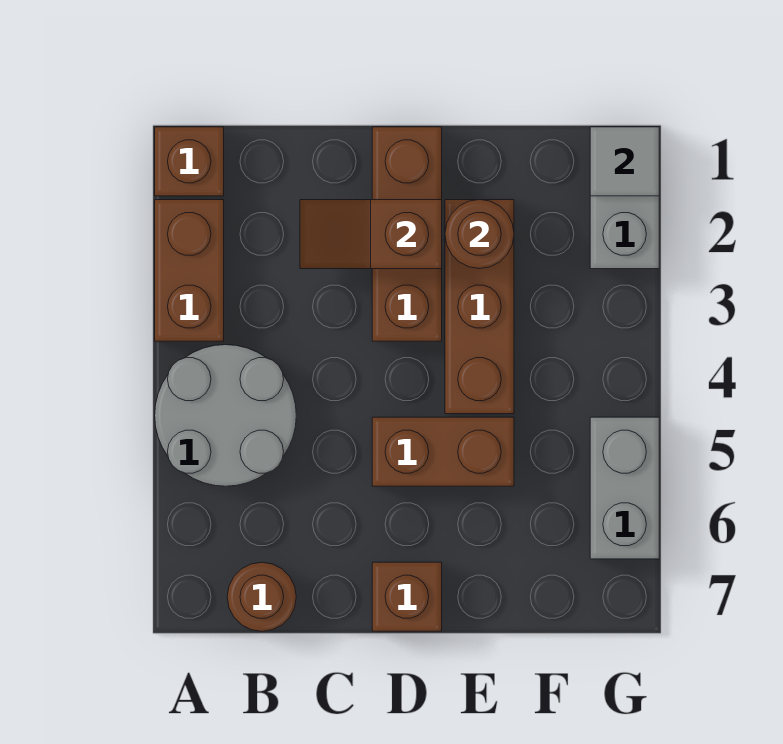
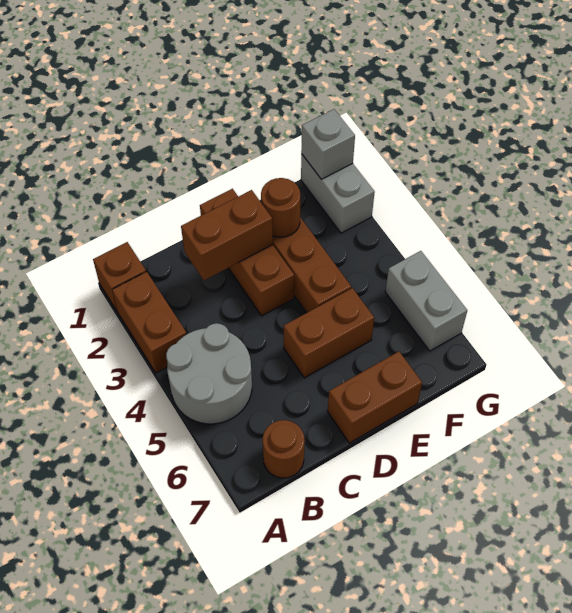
brown 1x2 slope [300,200,442,269] -> brown 1x2 brick [181,190,273,280]
brown 1x1 brick [372,562,442,631] -> brown 1x2 brick [328,351,422,443]
grey 1x1 tile [590,127,659,196] -> grey 1x1 brick [301,109,355,179]

